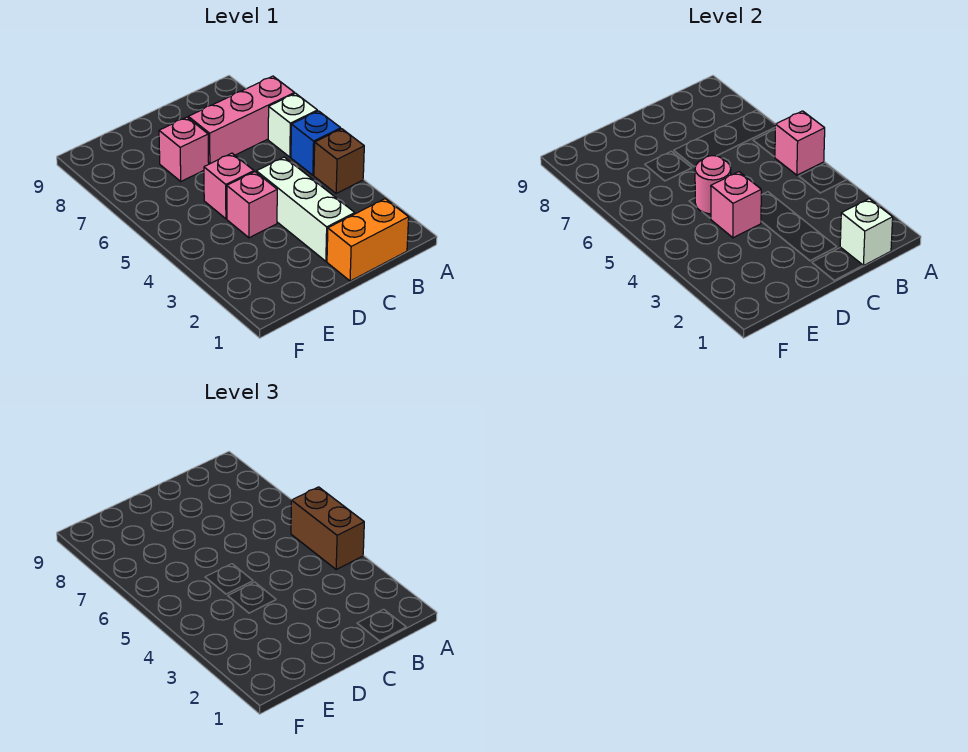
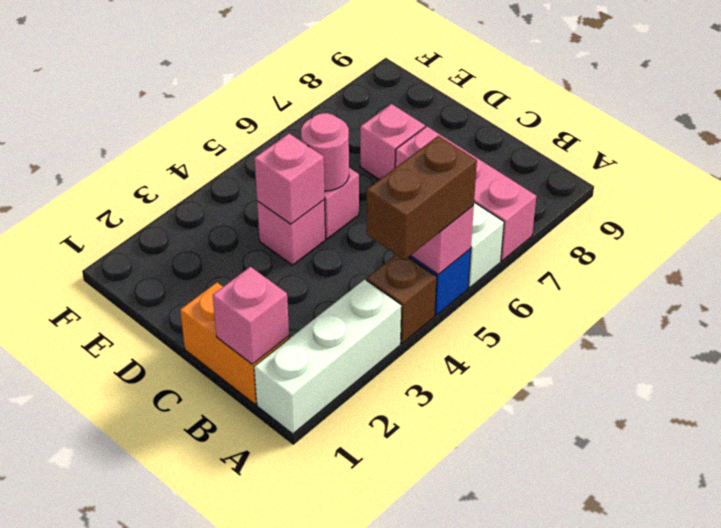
white 1x1 brick [840,199,893,266] -> pink 1x1 brick [213,267,289,364]
white 1x3 brick [256,157,355,261] -> white 1x3 brick moved to [254,279,401,434]

